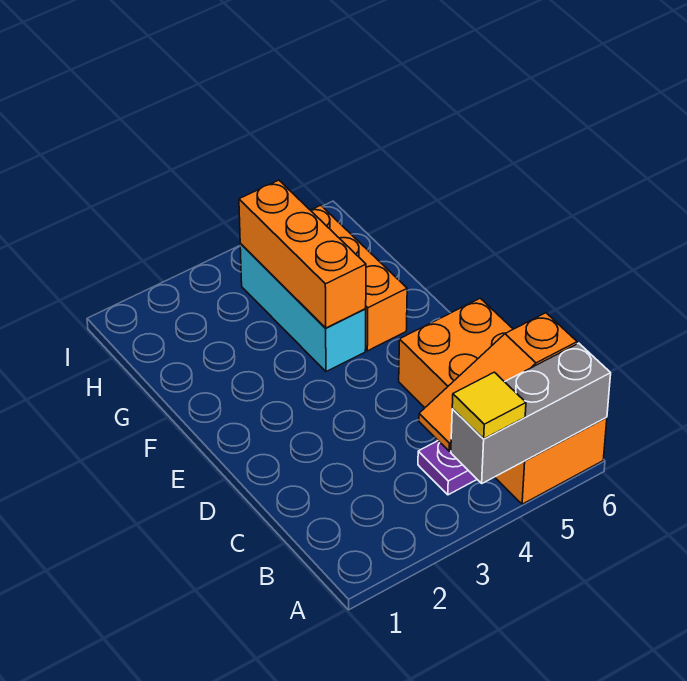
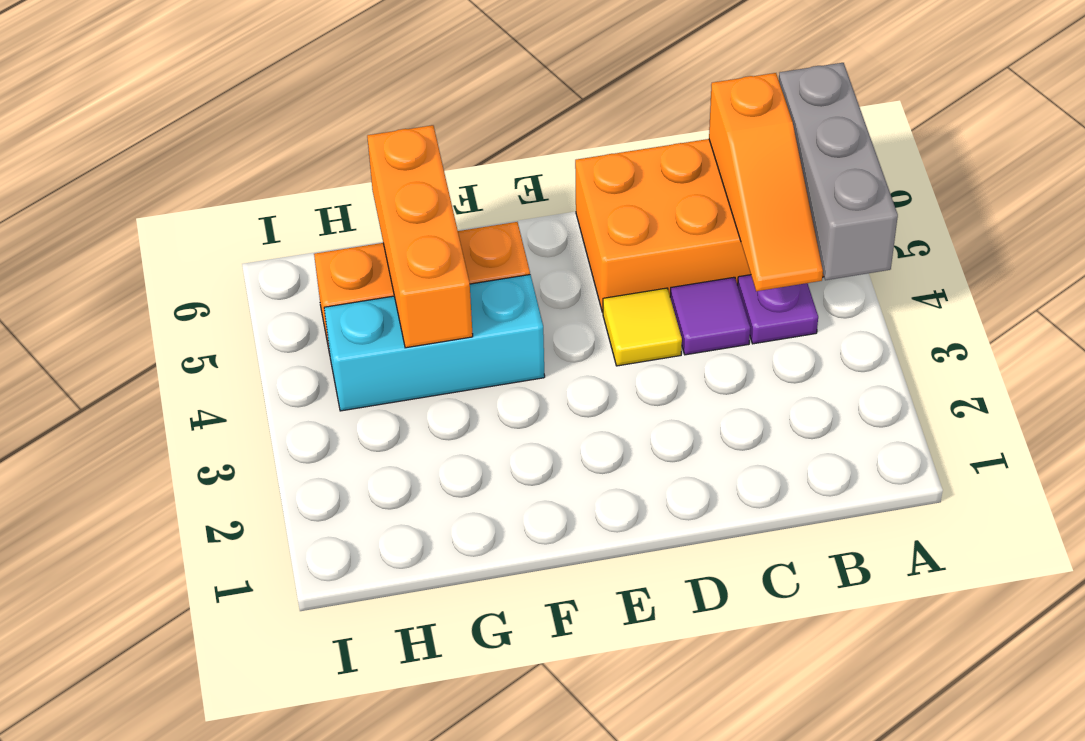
yellow 1x1 tile [452,372,526,439] -> yellow 1x1 tile moved to [603,288,682,366]
none -> purple 1x1 tile [670,277,750,355]
orange 1x3 brick [239,180,366,328] -> orange 1x3 brick turned to [367,125,473,348]

